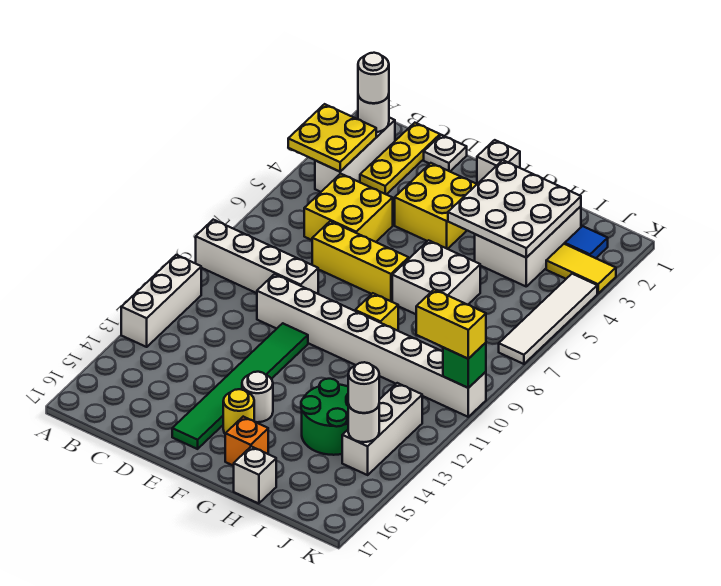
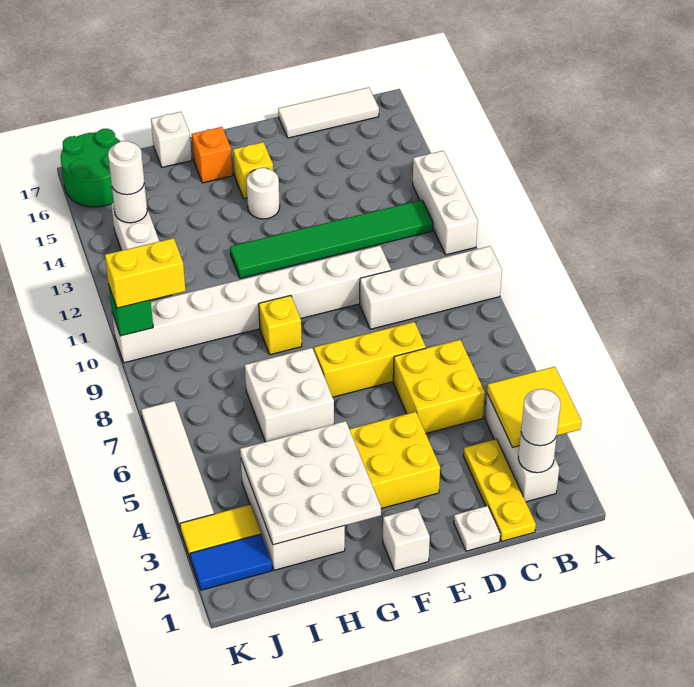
yellow 2x2 plate [288,104,376,172] -> yellow 2x2 tile [487,367,582,447]
none -> white 1x3 tile [278,87,379,138]
green 1x6 tile [172,323,308,449] -> green 1x6 tile turned to [230,200,433,278]
yellow 1x1 round brick [223,389,254,433] -> yellow 1x1 brick [233,142,273,198]
green 2x2 round brick [301,379,348,455] -> green 2x2 round brick moved to [61,129,121,207]
blue 1x1 tile [565,226,608,258] -> blue 1x2 tile [190,534,272,590]

